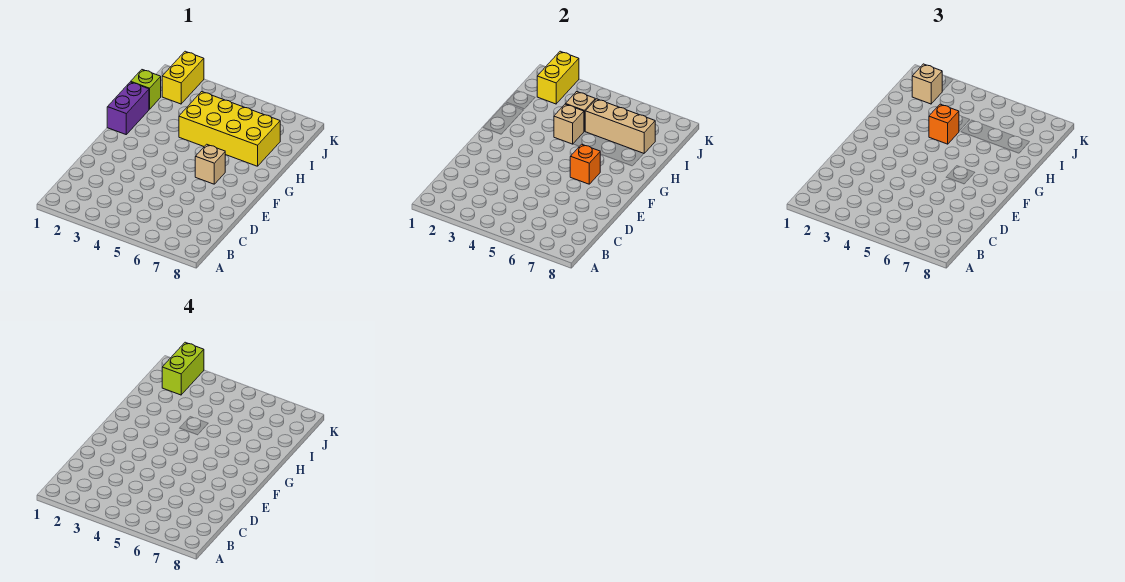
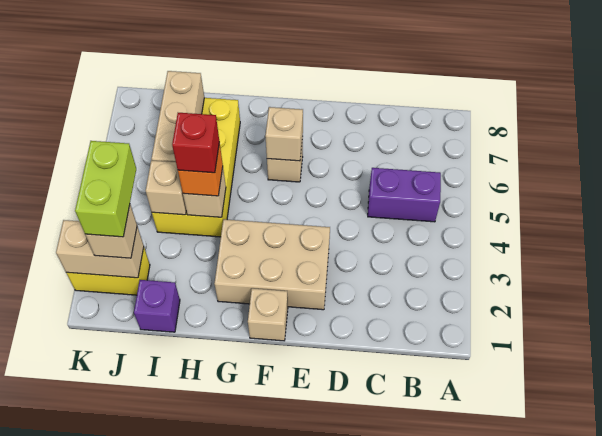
none -> tan 2x3 brick [214,219,330,310]
none -> tan 1x1 brick [248,288,288,341]
orange 1x1 brick [570,144,600,184] -> tan 1x1 brick [265,107,303,161]
purple 1x2 brick [107,82,149,134] -> purple 1x2 brick moved to [368,168,441,222]
none -> red 1x1 brick [172,113,219,173]
lime 1x1 brick [131,70,161,109] -> purple 1x1 brick [134,280,180,332]
yellow 1x2 brick [537,51,579,104] -> tan 1x2 brick [56,220,144,278]
lime 1x2 brick [162,342,204,395] -> lime 1x2 brick turned to [75,141,136,237]

